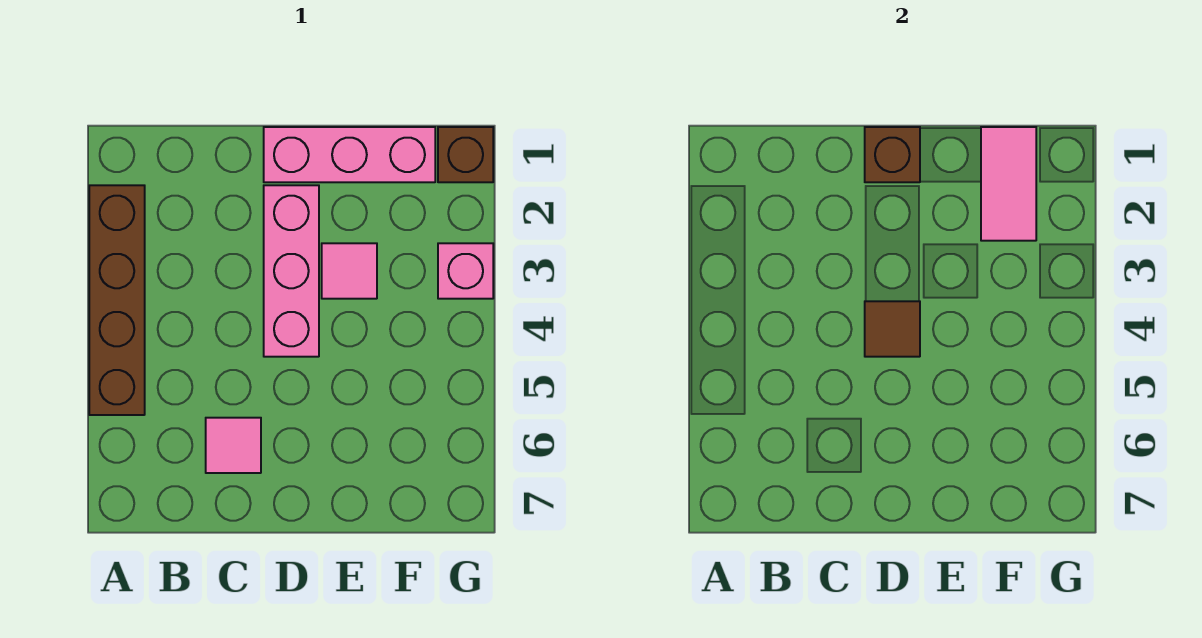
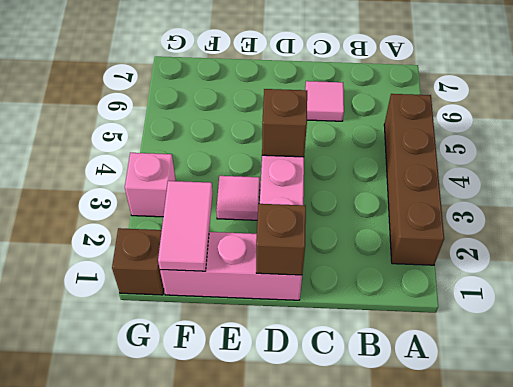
brown 1x1 tile [865,301,920,357] -> brown 1x1 brick [262,89,307,157]

